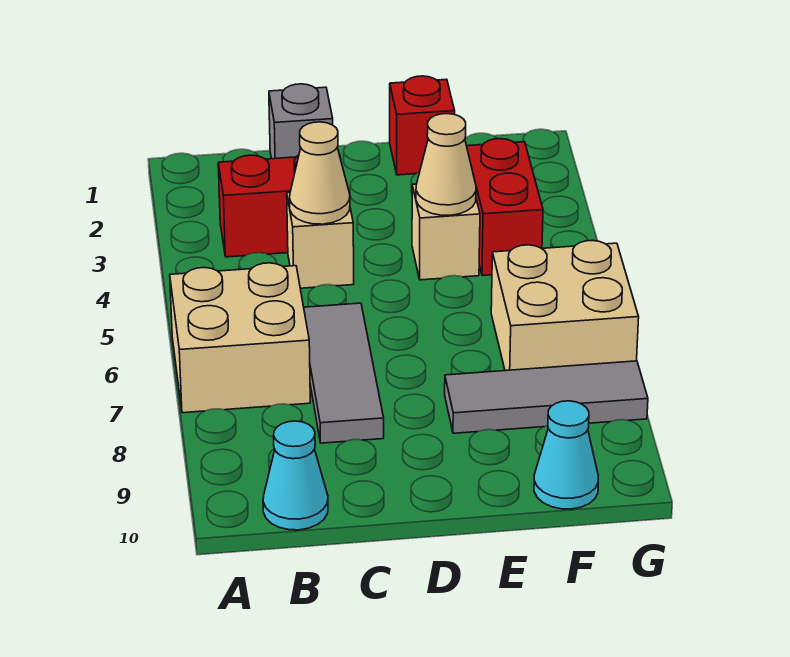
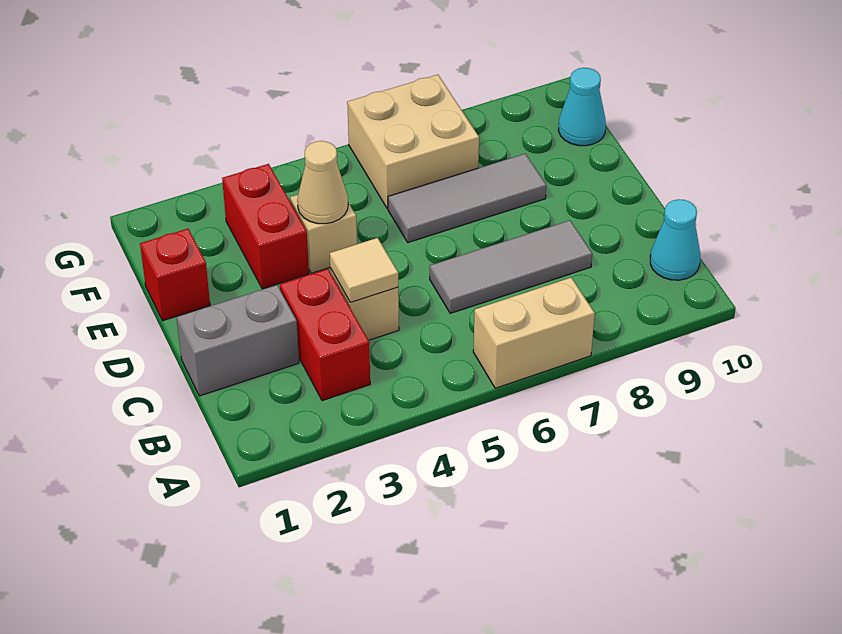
tan 2x2 brick [170,263,310,413] -> tan 1x2 brick [473,278,595,388]
grey 1x1 brick [269,84,333,159] -> grey 1x2 brick [177,285,299,396]
tan 1x1 cone [289,122,350,224] -> tan 1x1 tile [330,238,398,302]
grey 1x3 tile [445,361,648,433] -> grey 1x3 tile turned to [388,154,546,243]
red 1x2 brick [467,139,543,276] -> red 1x2 brick turned to [222,164,309,289]

